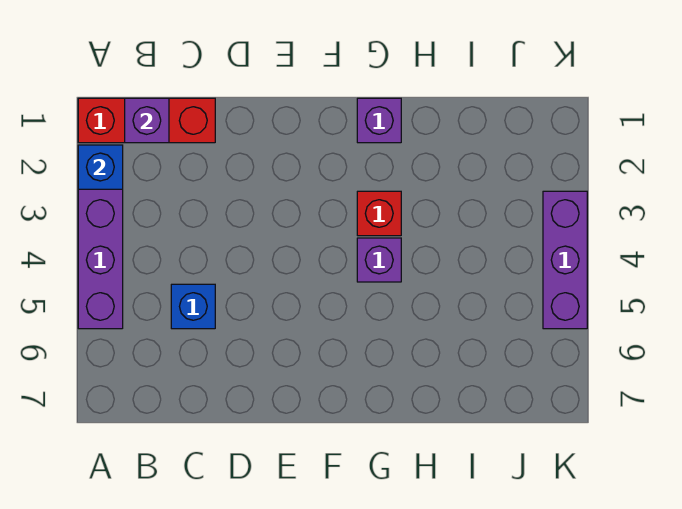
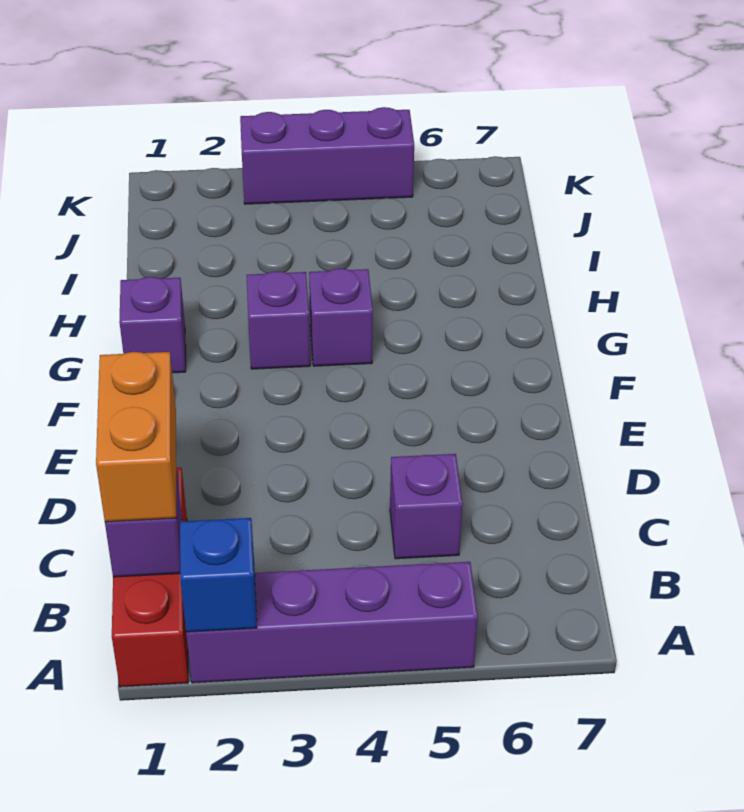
none -> orange 1x2 brick [96,352,176,522]
blue 1x1 brick [171,284,215,329] -> purple 1x1 brick [390,454,463,559]
red 1x1 brick [357,191,401,236] -> purple 1x1 brick [247,271,310,369]

